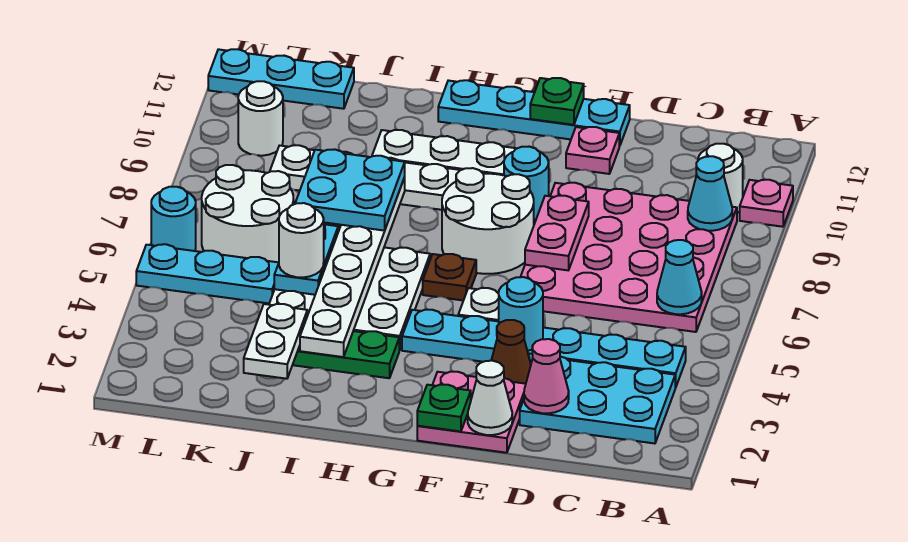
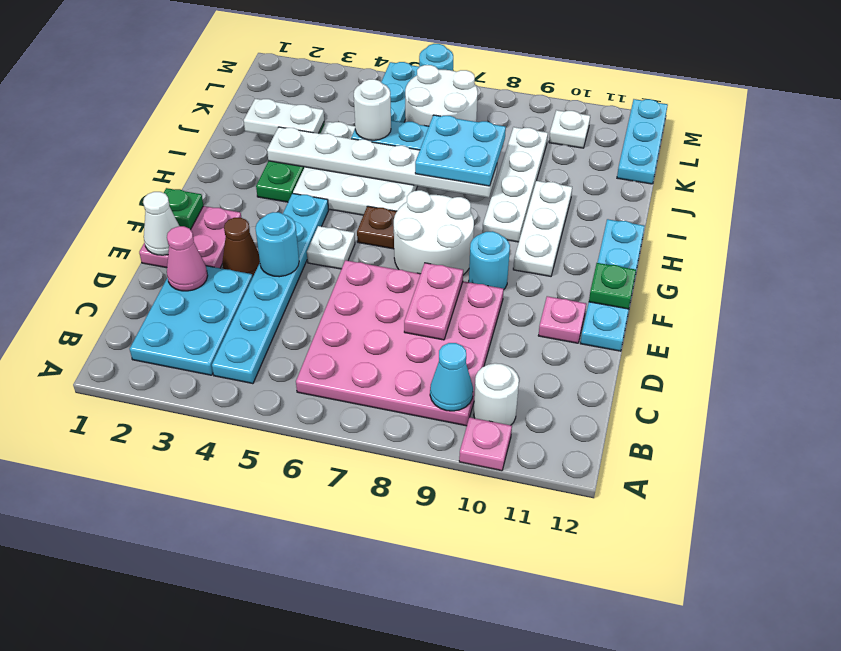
cyan 1x1 cone [657,240,702,314] -> none
pink 1x2 plate [525,196,589,270] -> pink 1x2 plate turned to [404,263,463,340]
white 1x1 round brick [238,81,283,156] -> white 1x1 plate [549,110,590,148]

